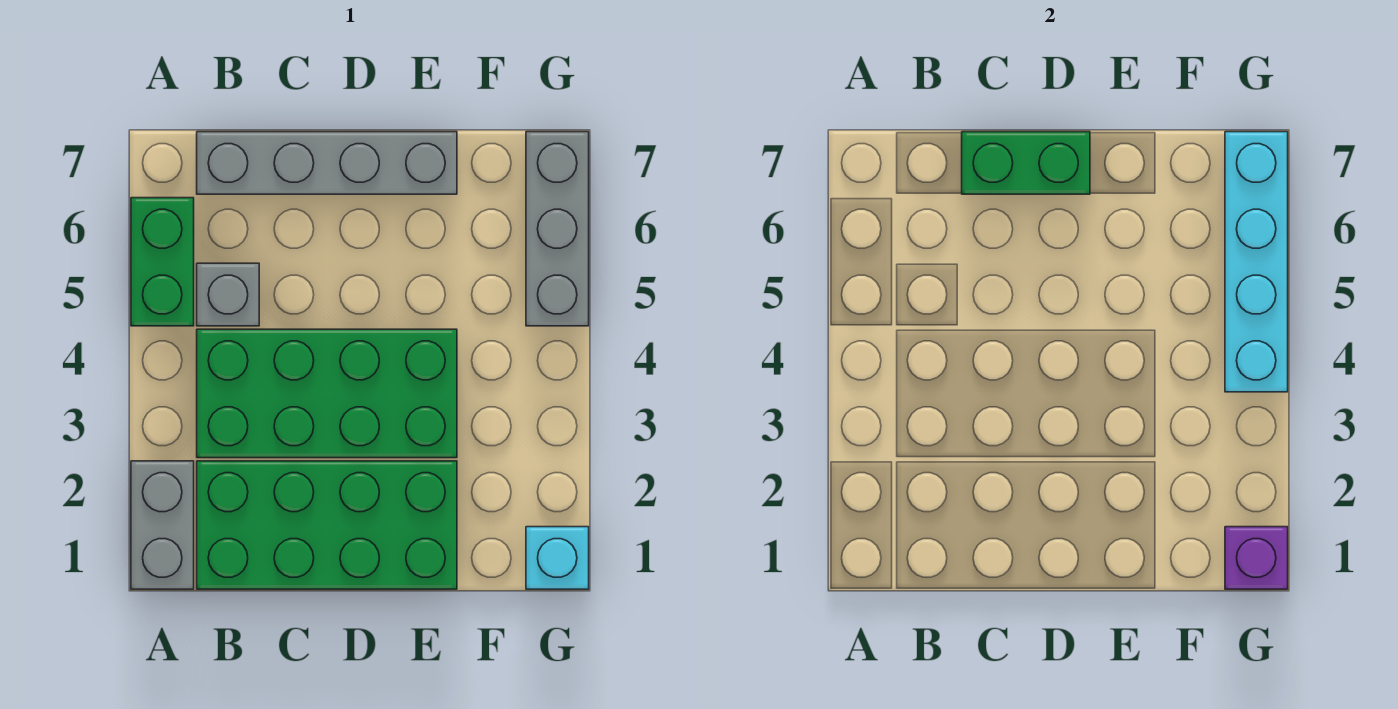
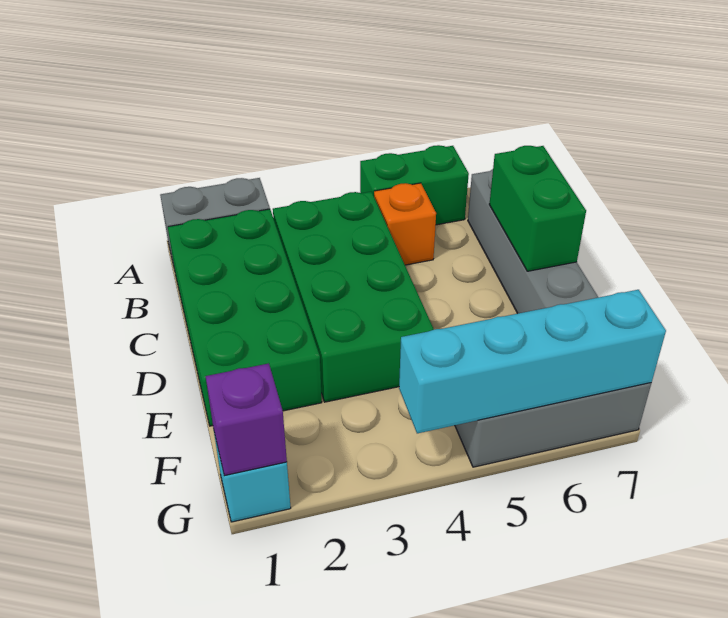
grey 1x1 brick [197,263,259,326] -> orange 1x1 brick [374,183,436,265]

